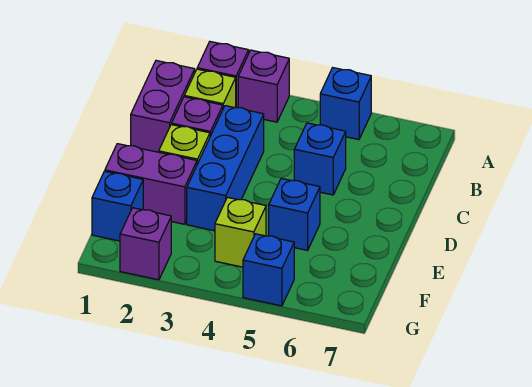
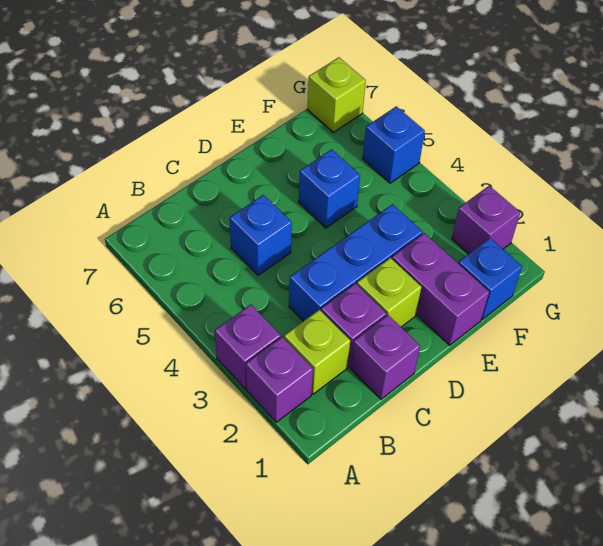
blue 1x1 brick [320,68,371,140] -> none
purple 1x2 brick [131,61,195,152] -> purple 1x1 brick [350,315,420,399]
lime 1x1 brick [215,197,266,267] -> lime 1x1 brick moved to [307,57,366,132]

